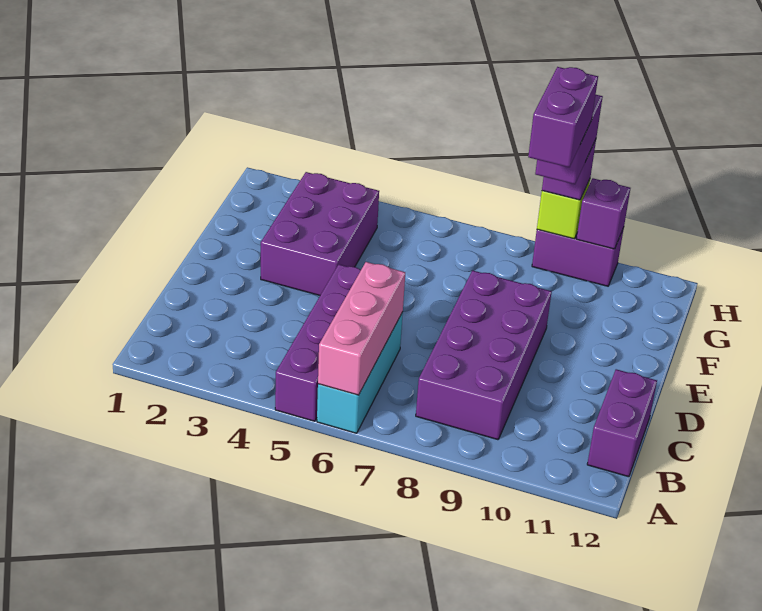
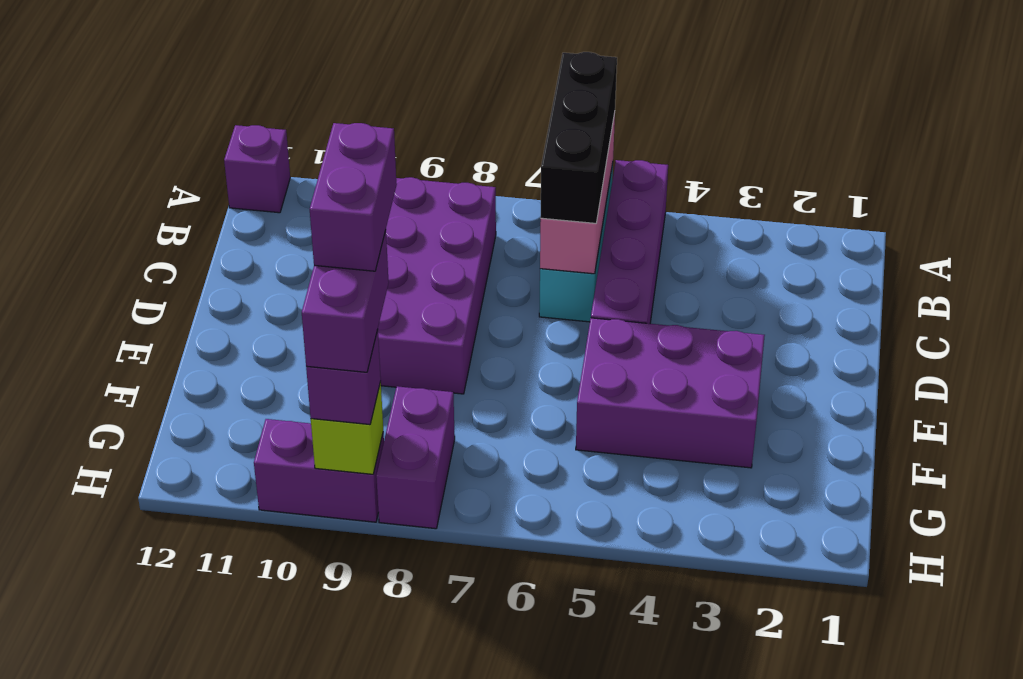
none -> black 1x3 brick [541,52,617,223]
purple 1x2 brick [587,369,657,477] -> purple 1x2 brick moved to [376,386,455,529]
purple 2x3 brick [261,172,379,295] -> purple 2x3 brick turned to [576,318,765,468]
purple 1x1 brick [577,178,630,249] -> purple 1x1 brick moved to [224,125,290,213]

